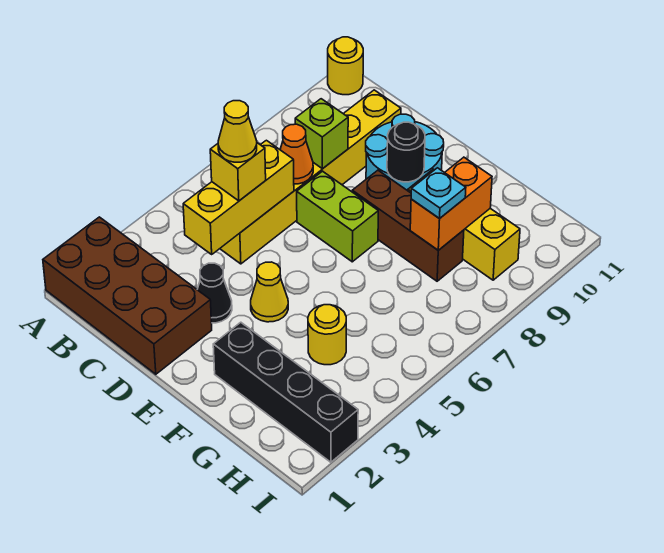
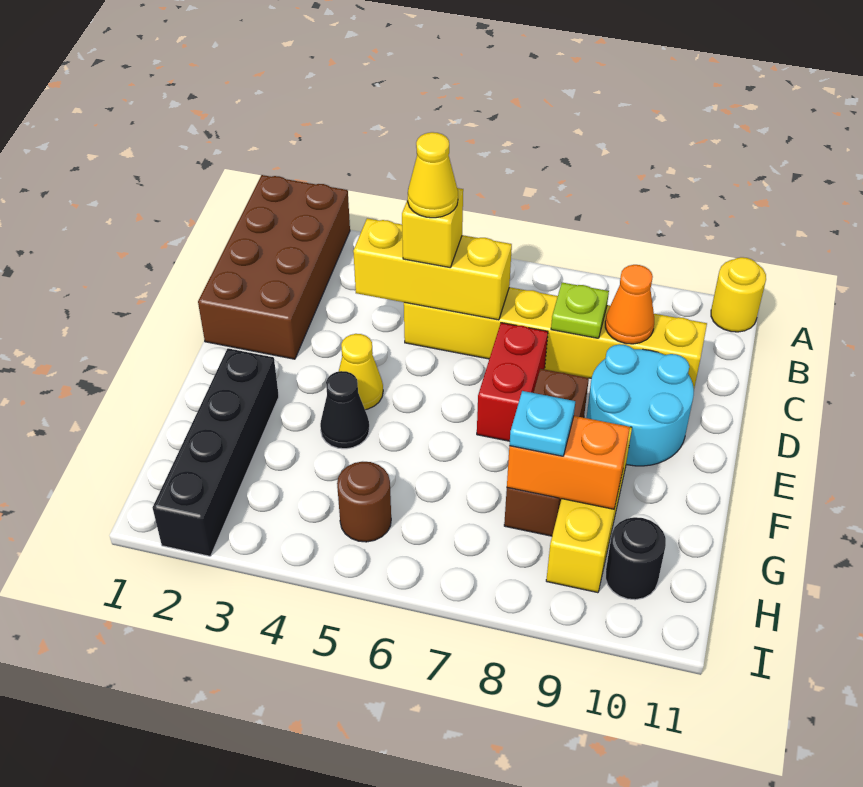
orange 1x1 cone [280,124,313,184] -> orange 1x1 cone moved to [605,265,654,344]
lime 1x1 brick [295,99,348,169] -> lime 1x1 plate [551,283,609,338]
black 1x1 cone [197,263,232,323] -> black 1x1 cone moved to [320,371,369,449]
lime 1x2 brick [297,171,378,262] -> red 1x2 brick [477,323,548,441]
black 1x1 round brick [387,122,425,182] -> black 1x1 round brick moved to [605,517,666,600]
yellow 1x1 round brick [308,305,346,365] -> none
none -> brown 1x1 round brick [337,462,391,542]

